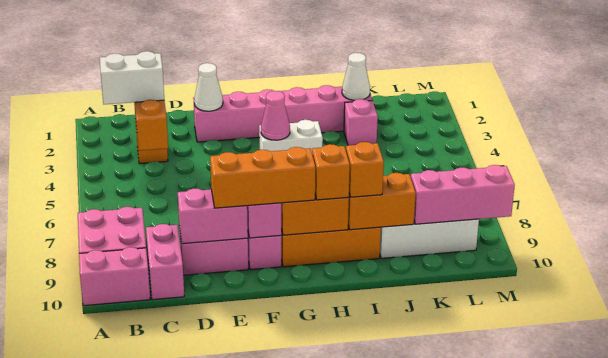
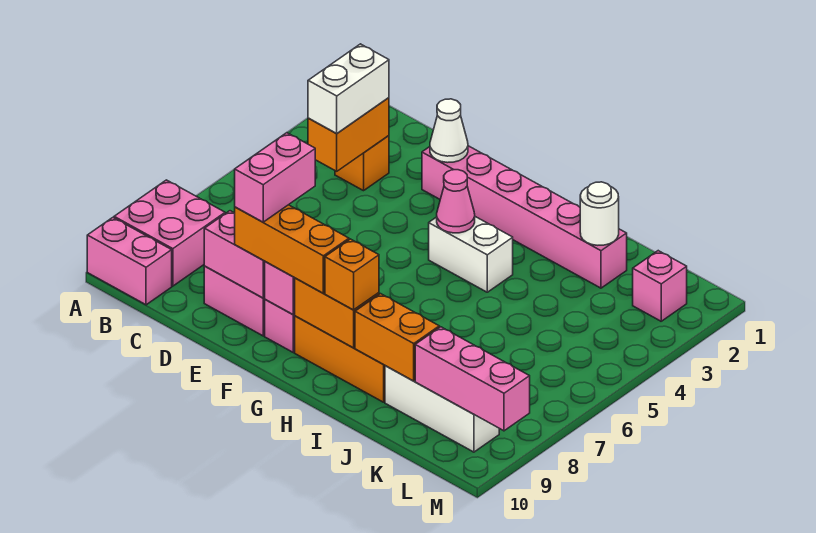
white 1x2 brick [100,51,164,104] -> white 1x2 brick turned to [308,44,389,134]
pink 1x2 brick [146,224,184,300] -> pink 1x2 brick moved to [235,133,315,222]
orange 1x1 brick [346,142,384,197] -> none
white 1x1 cone [342,53,370,100] -> white 1x1 round brick [580,182,619,245]
pink 1x1 brick [344,99,378,145] -> pink 1x1 brick moved to [633,251,687,321]

